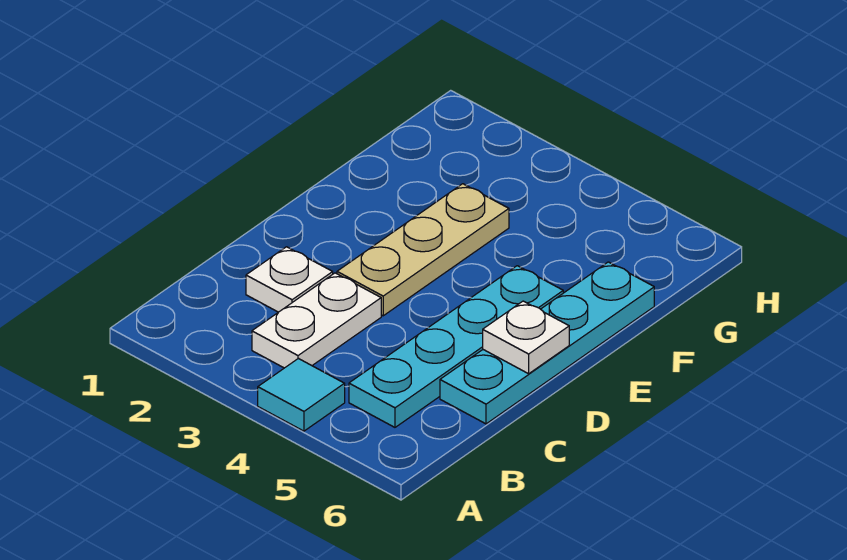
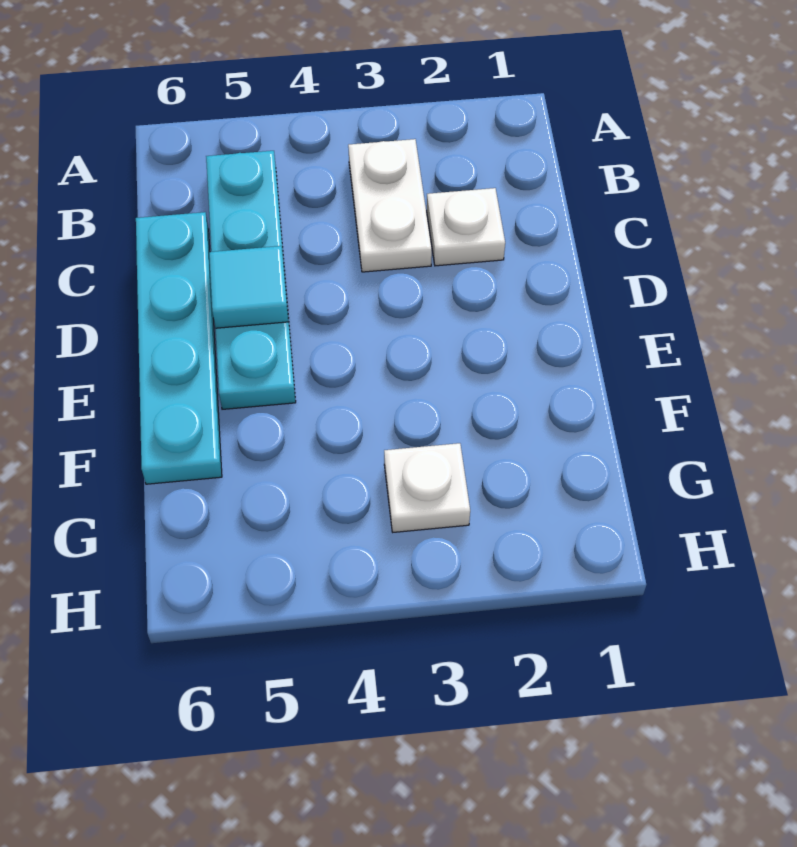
cyan 1x1 tile [258,359,345,431] -> cyan 1x1 tile moved to [209,246,288,328]
tan 1x3 plate [337,184,509,316] -> none
white 1x1 plate [483,301,569,374] -> white 1x1 plate moved to [384,443,470,532]

